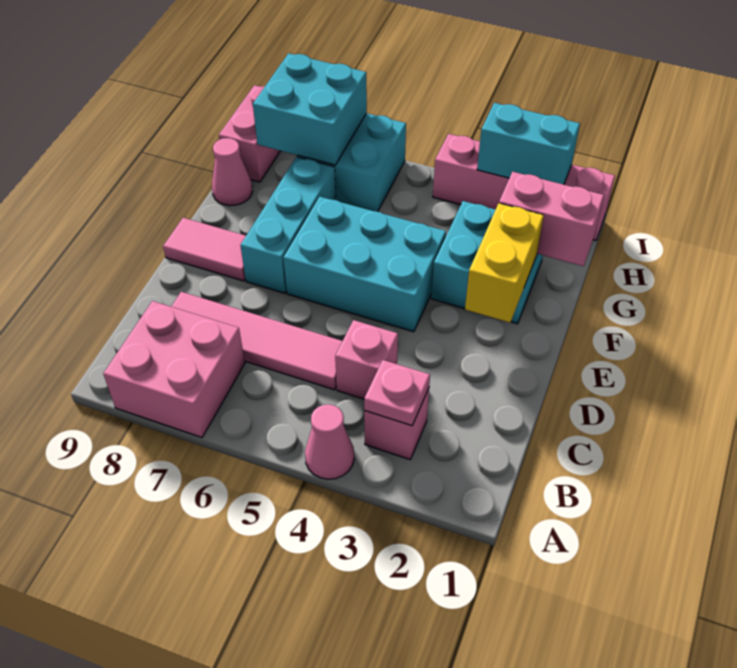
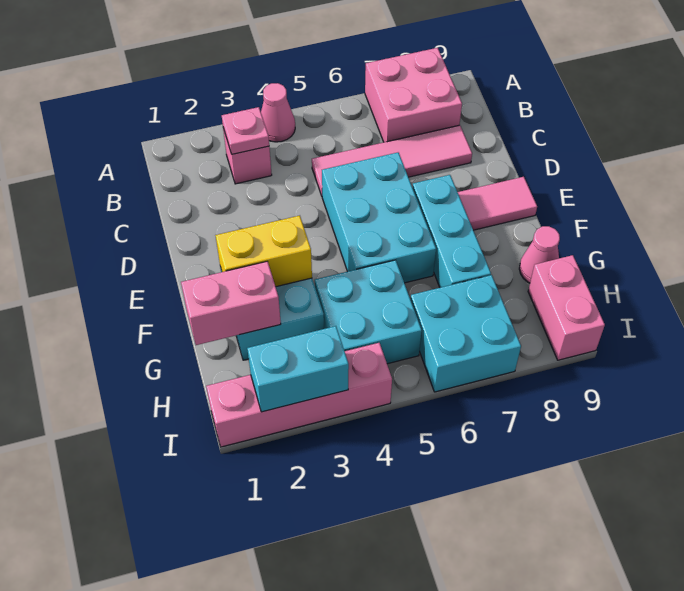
pink 1x1 brick [335,320,398,399] -> none
yellow 1x2 brick [465,203,544,322] -> yellow 1x2 brick turned to [215,216,312,287]
cyan 2x3 brick [283,197,446,332] -> cyan 2x3 brick turned to [322,153,436,283]
cyan 2x2 brick [253,53,367,165] -> cyan 2x2 brick moved to [315,260,422,364]

